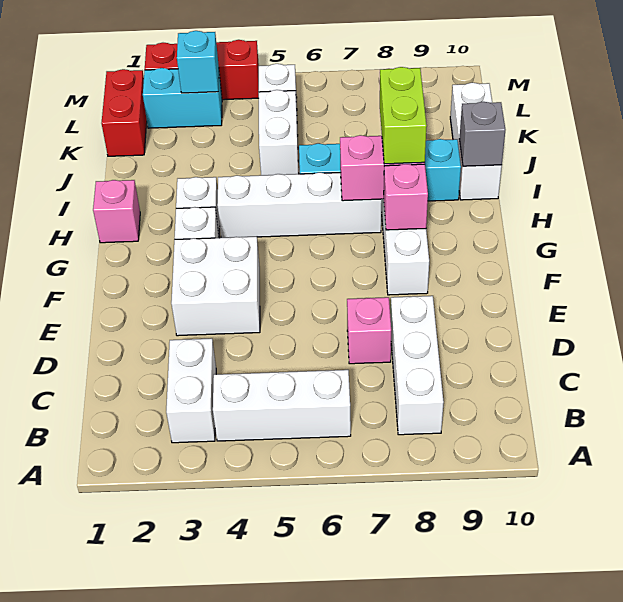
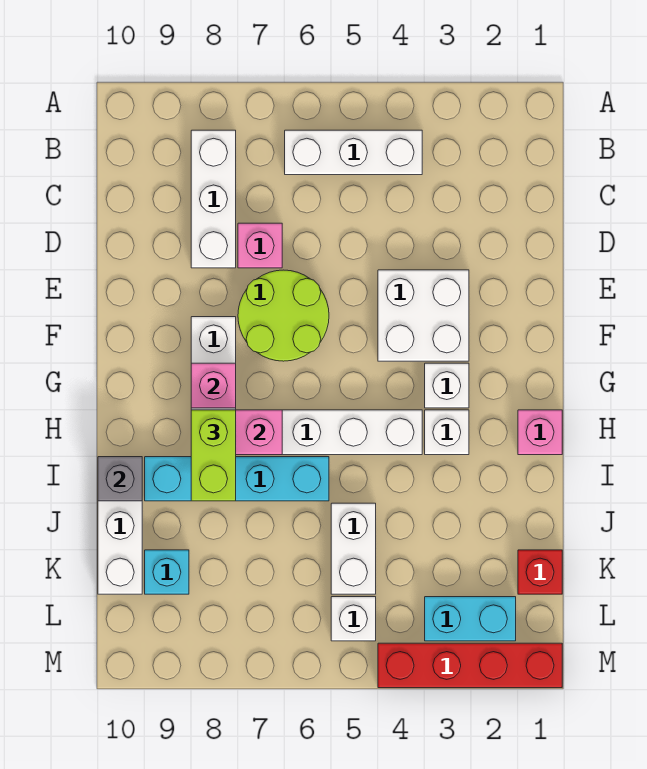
white 1x2 brick [166,338,216,443] -> none
none -> lime 2x2 round brick [238,270,329,361]
red 1x2 brick [102,69,147,156] -> red 1x1 brick [518,550,562,594]
cyan 1x1 brick [177,31,219,93] -> cyan 1x1 brick moved to [145,550,189,594]
red 1x3 brick [145,40,259,100] -> red 1x4 brick [378,643,562,688]

